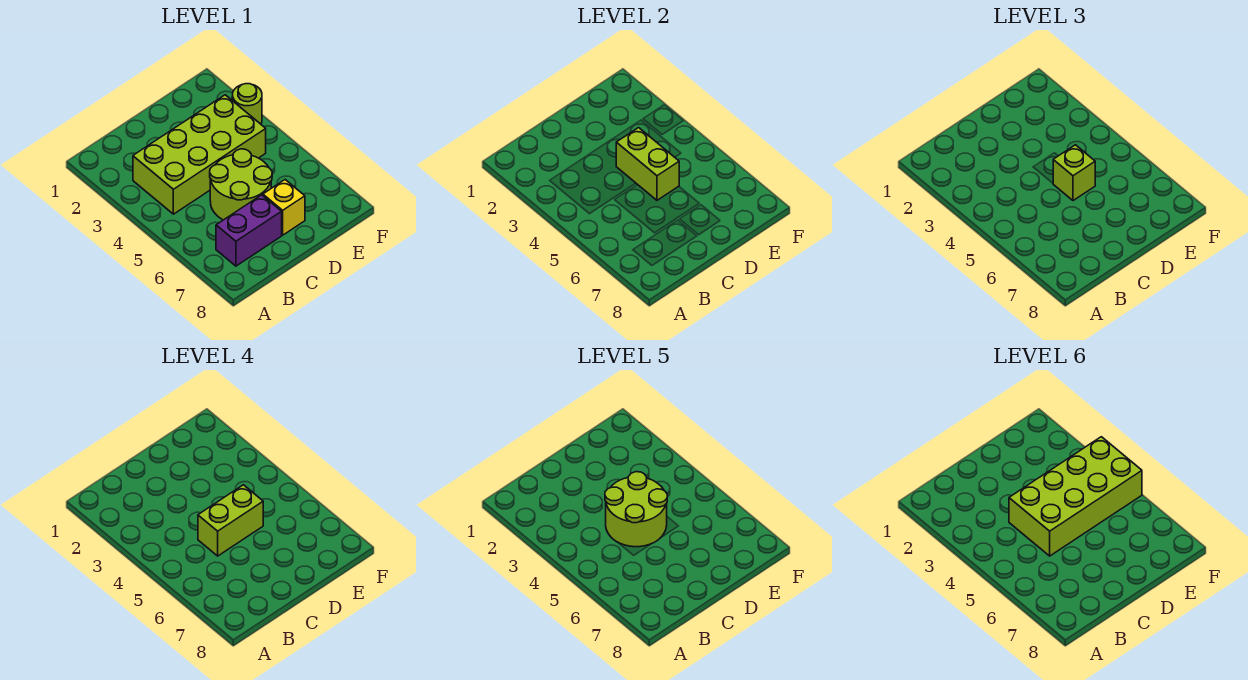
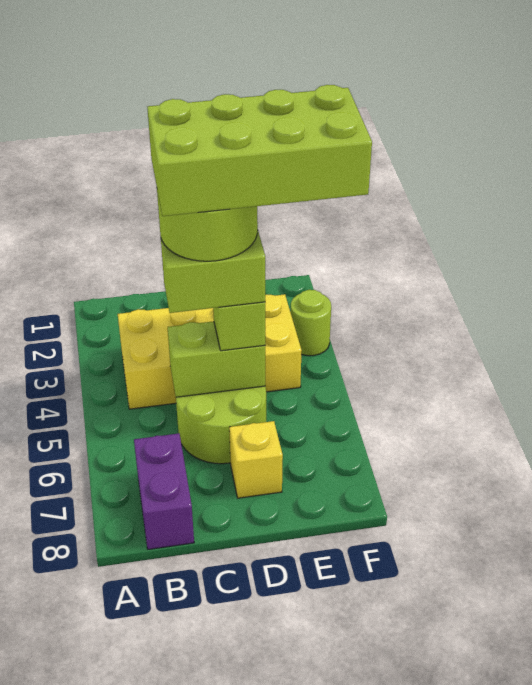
lime 2x4 brick [133,95,266,214] -> yellow 2x4 brick [118,294,302,409]
purple 1x2 brick [216,195,282,266] -> purple 1x2 brick turned to [134,433,194,549]
lime 1x2 brick [616,128,679,200] -> lime 1x2 brick turned to [168,321,265,397]

